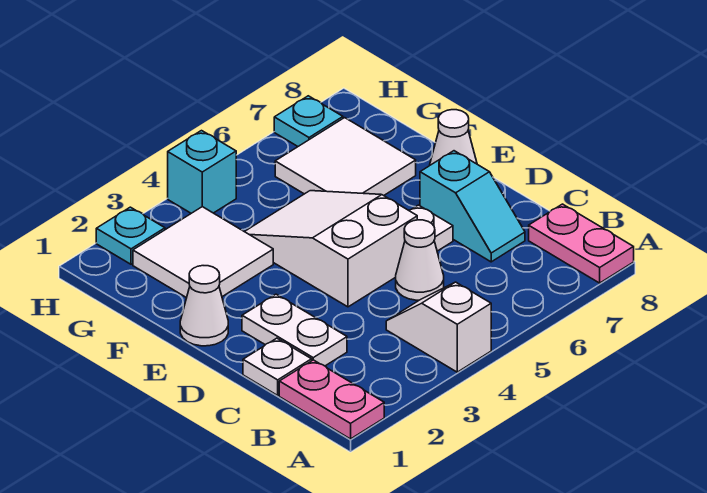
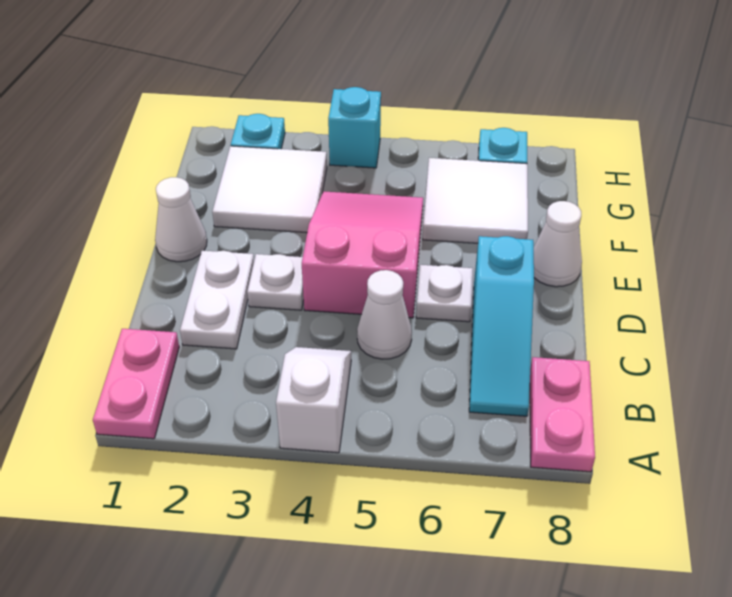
white 1x1 plate [243,338,312,395] -> white 1x1 plate moved to [247,254,304,310]
cyan 1x2 slope [420,151,525,262] -> cyan 1x3 slope [469,236,534,416]
white 2x3 slope [245,191,417,307] -> pink 2x3 slope [302,191,423,318]

